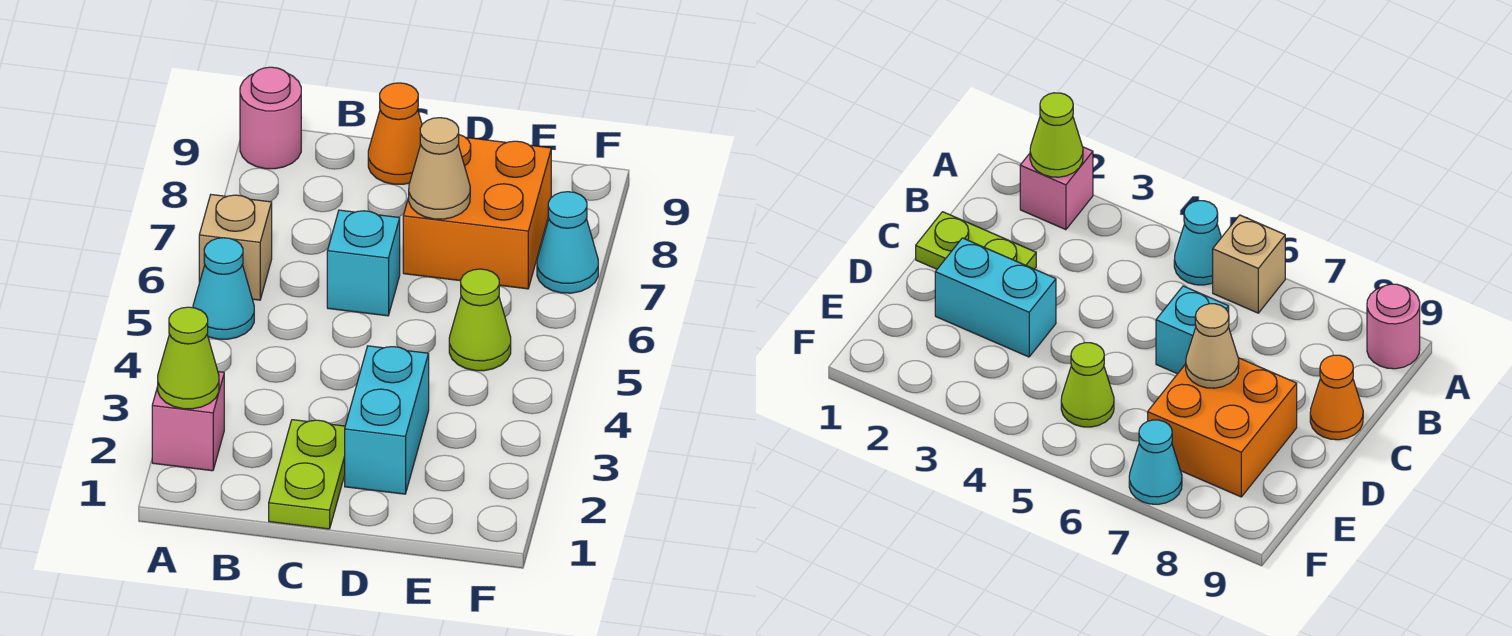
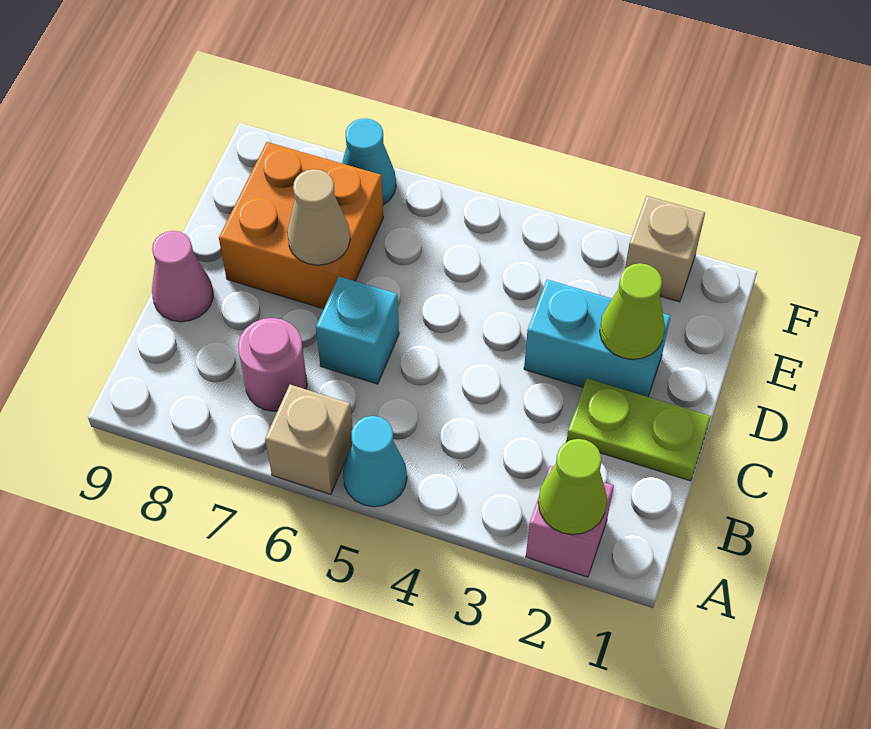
pink 1x1 round brick [240,67,301,169] -> pink 1x1 round brick moved to [238,318,307,411]
orange 1x1 cone [368,83,422,184] -> pink 1x1 cone [152,231,213,322]
lime 1x1 cone [449,269,511,371] -> lime 1x1 cone moved to [600,263,665,359]
none -> tan 1x1 brick [625,196,705,302]

